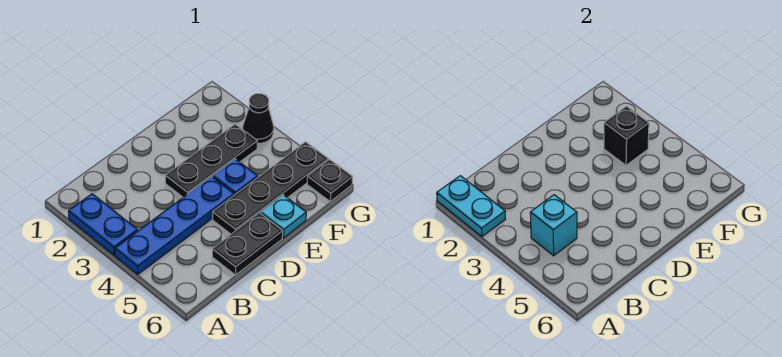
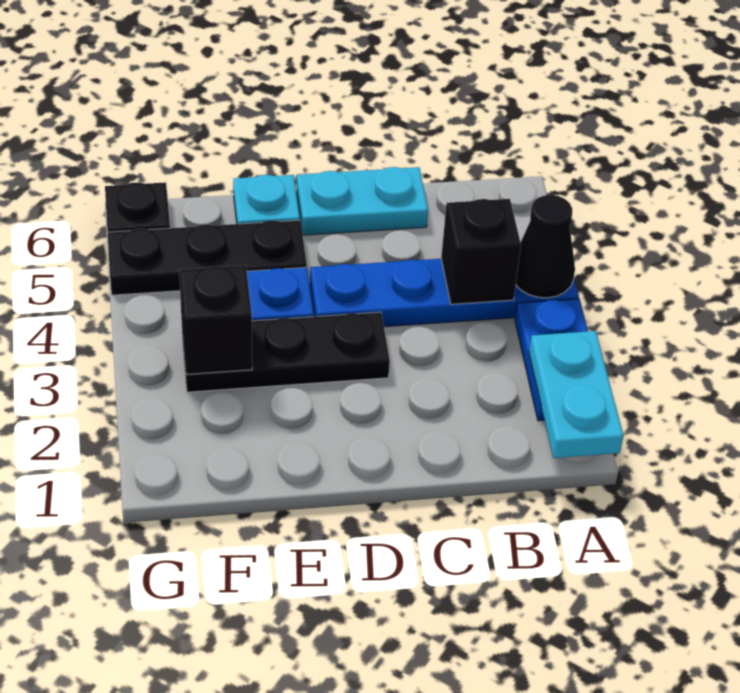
cyan 1x1 brick [530,195,577,256] -> black 1x1 brick [441,199,521,304]
black 1x2 plate [212,213,283,275] -> cyan 1x2 plate [297,167,428,235]
black 1x4 plate [212,142,328,234] -> black 1x3 plate [108,220,307,295]
black 1x1 cone [243,94,274,143] -> black 1x1 cone moved to [516,195,575,298]

